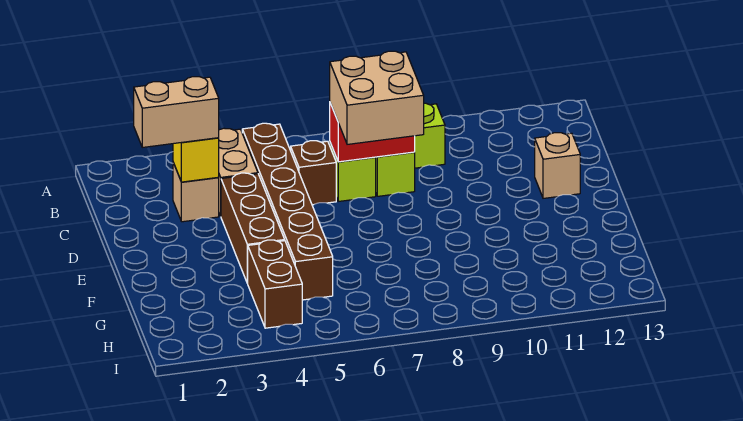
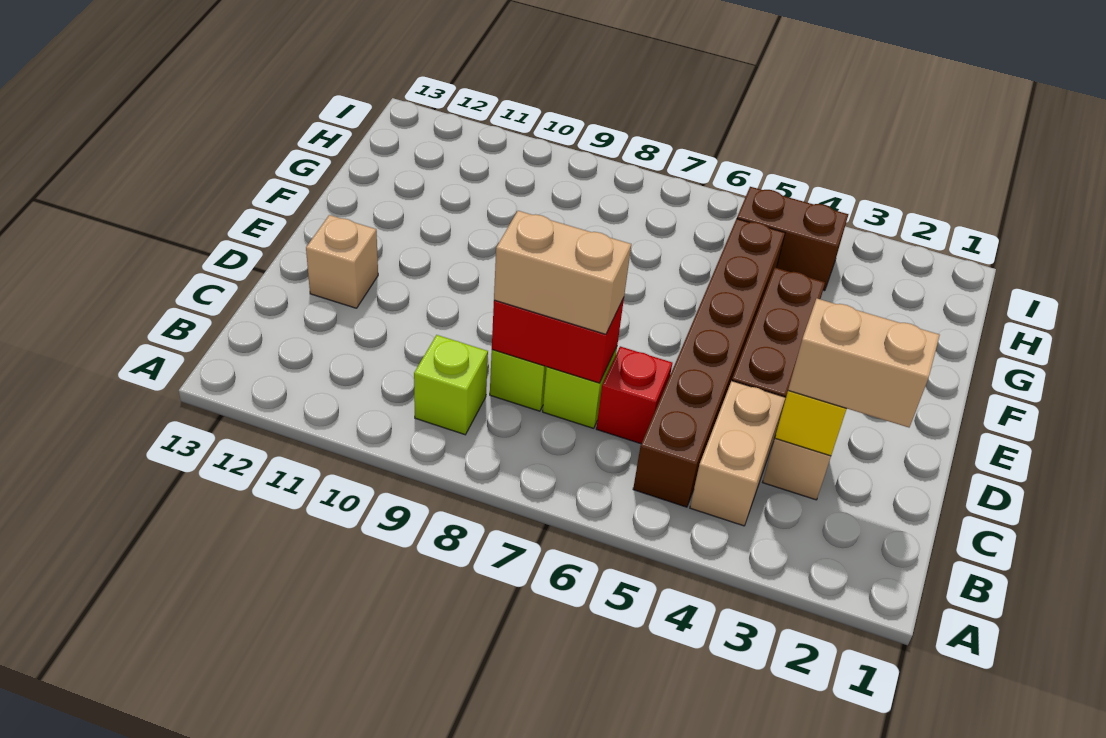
brown 1x1 brick [291,141,336,205] -> red 1x1 brick [596,346,672,444]
tan 2x2 brick [330,51,424,144] -> tan 1x2 brick [494,211,631,334]
brown 1x2 brick [247,240,302,328] -> brown 1x2 brick turned to [737,187,848,291]

